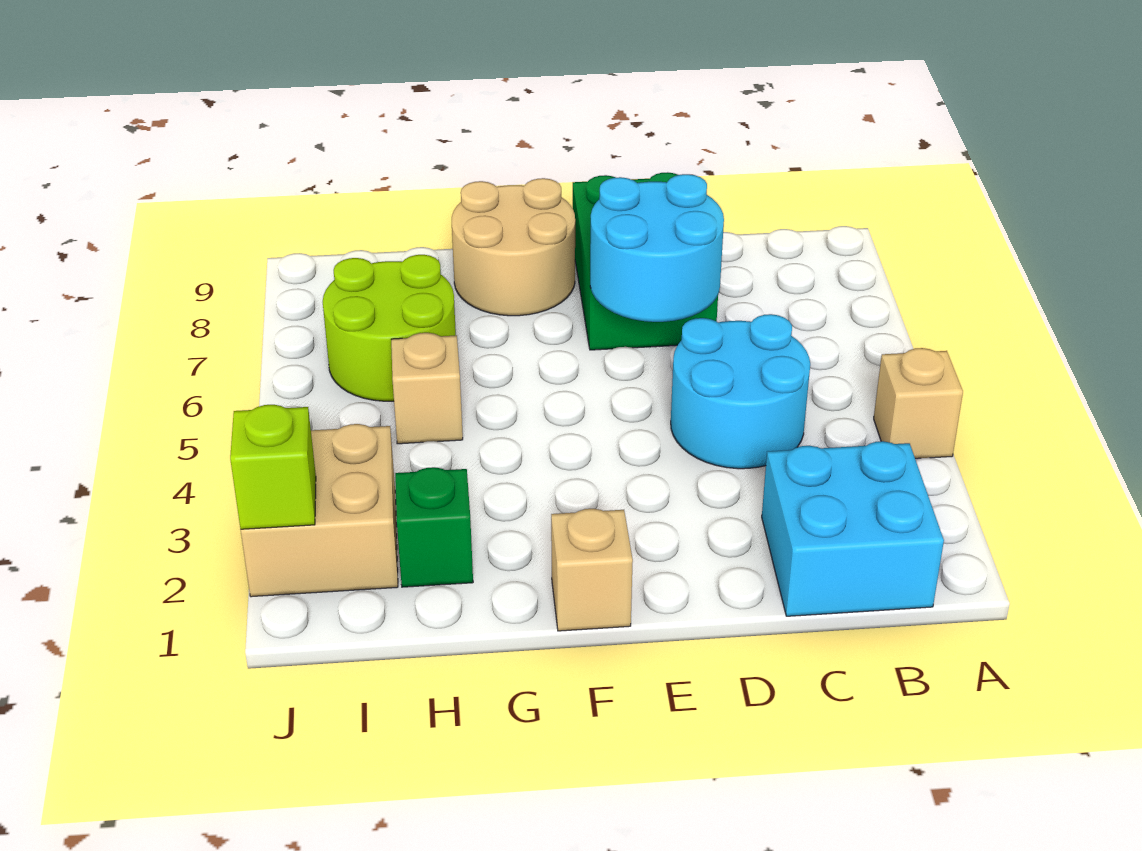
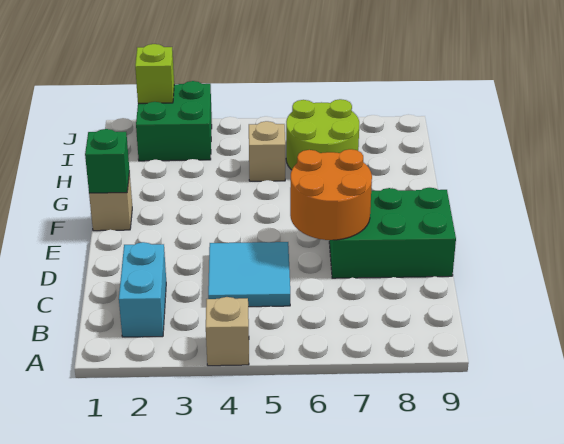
cyan 2x2 brick [762,441,944,616] -> cyan 1x2 brick [119,242,166,337]
cyan 2x2 round brick [671,314,810,469] -> cyan 2x2 tile [208,242,290,307]
cyan 2x2 round brick [590,174,724,322] -> orange 2x2 round brick [290,149,372,240]
tan 2x2 round brick [452,178,575,316] -> none
green 1x1 brick [395,467,473,587] -> green 1x1 brick moved to [85,129,129,193]
tan 2x2 brick [241,424,398,597] -> green 2x2 brick [136,81,212,161]

